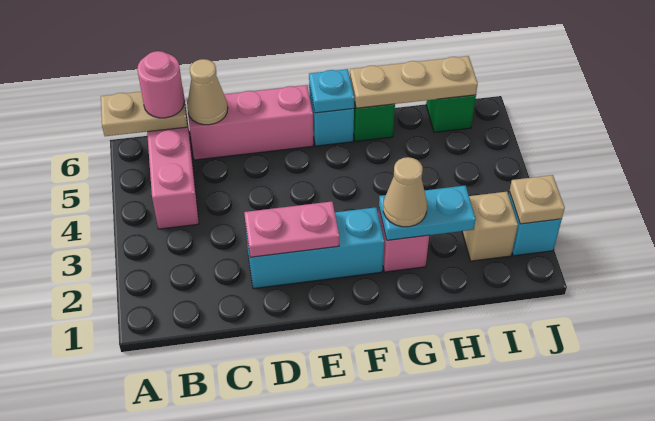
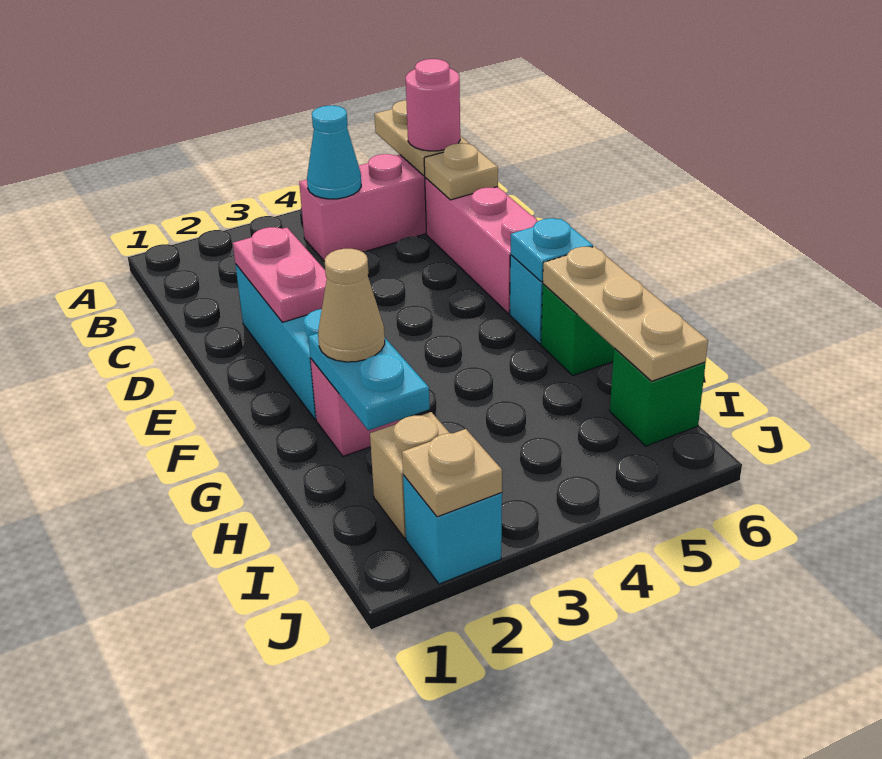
none -> cyan 1x1 cone [307,106,361,199]
tan 1x1 cone [187,59,228,125] -> tan 1x1 plate [424,143,498,200]

